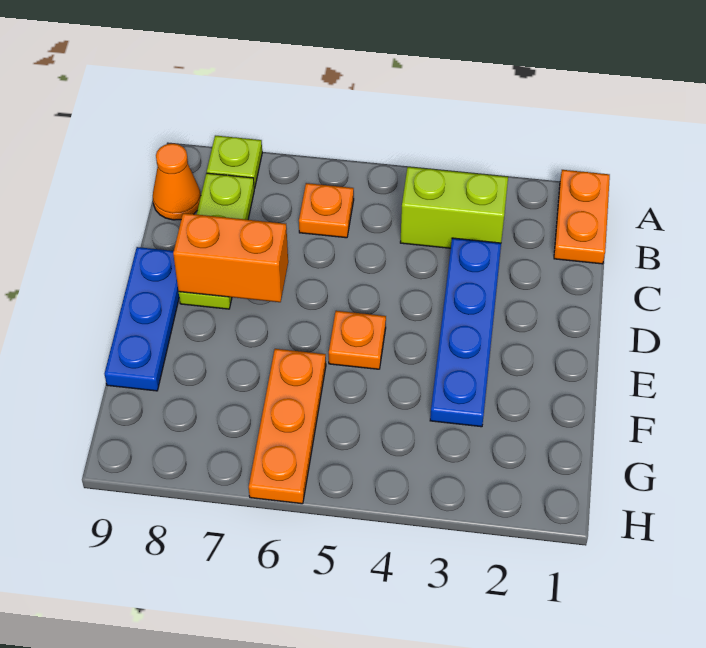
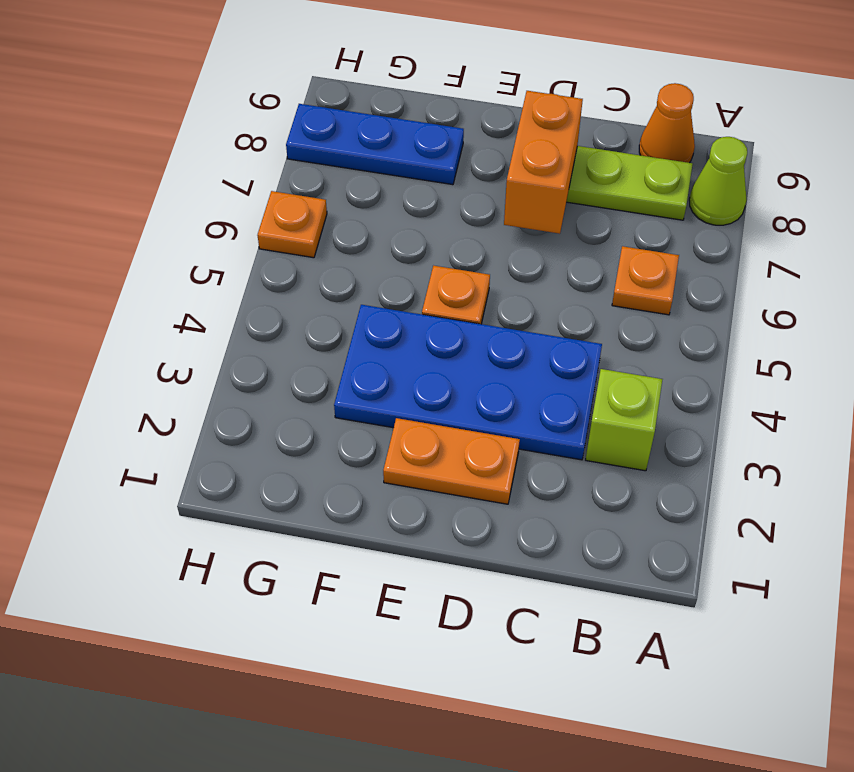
orange 1x2 plate [554,170,610,264] -> orange 1x2 plate moved to [383,418,520,504]
lime 1x1 plate [207,136,262,188] -> lime 1x1 cone [689,137,747,225]
lime 1x2 brick [400,167,508,248] -> lime 1x1 brick [586,369,663,471]
blue 1x4 plate [430,238,501,427] -> blue 2x4 plate [334,305,602,460]
blue 1x3 plate [104,247,179,391] -> blue 1x3 plate moved to [286,104,464,185]
orange 1x3 plate [249,349,326,504] -> orange 1x1 plate [257,191,327,258]

